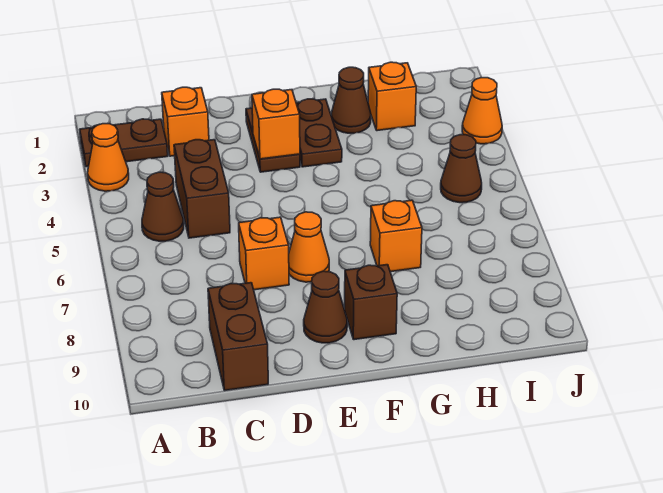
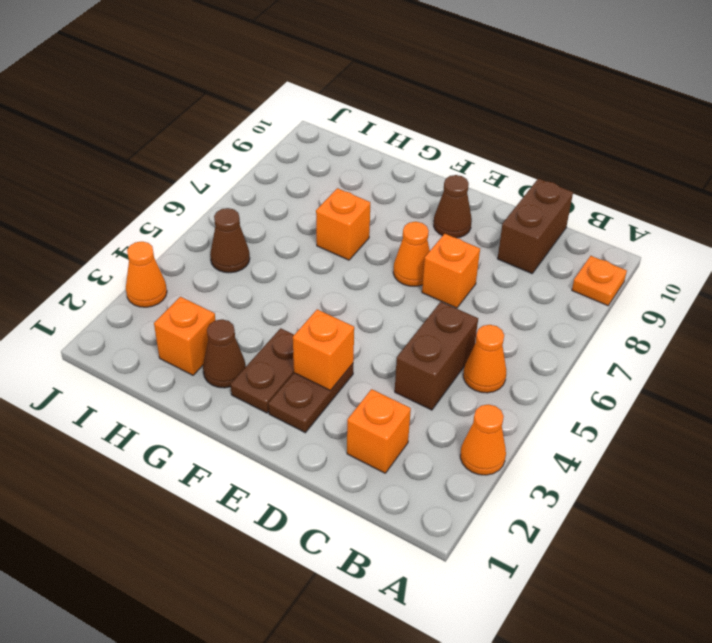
brown 1x2 plate [80,119,168,167] -> none
none -> orange 1x1 plate [572,256,627,306]
brown 1x1 cone [142,172,184,241] -> orange 1x1 cone [463,325,506,393]
brown 1x1 brick [345,265,397,340] -> none

